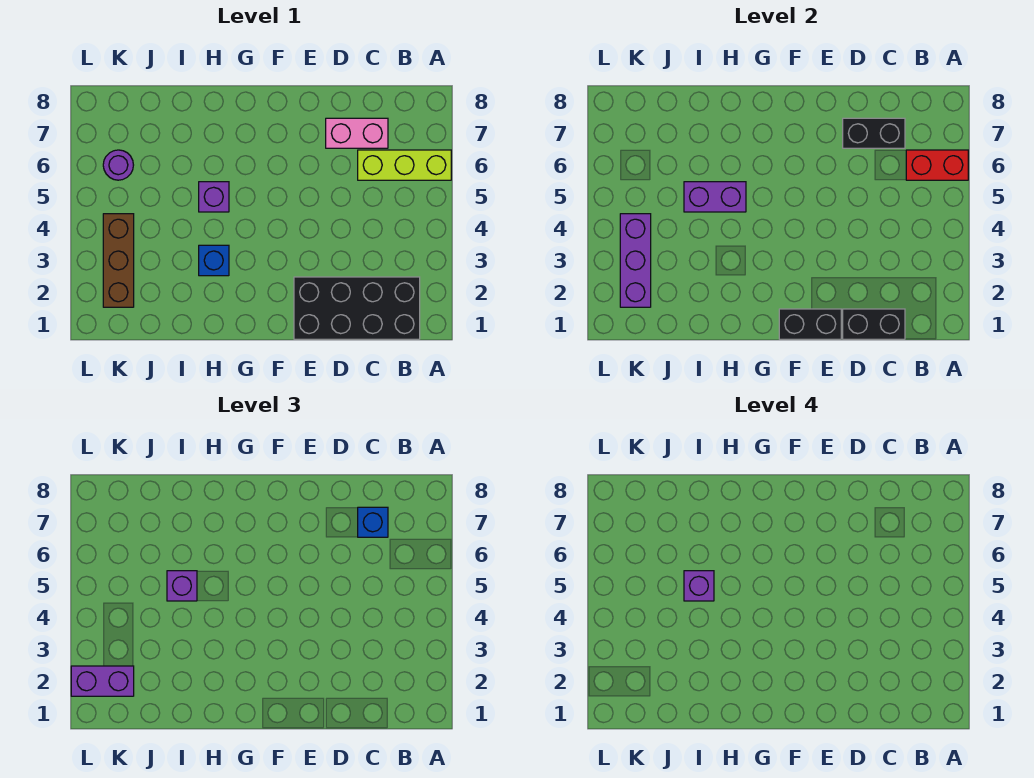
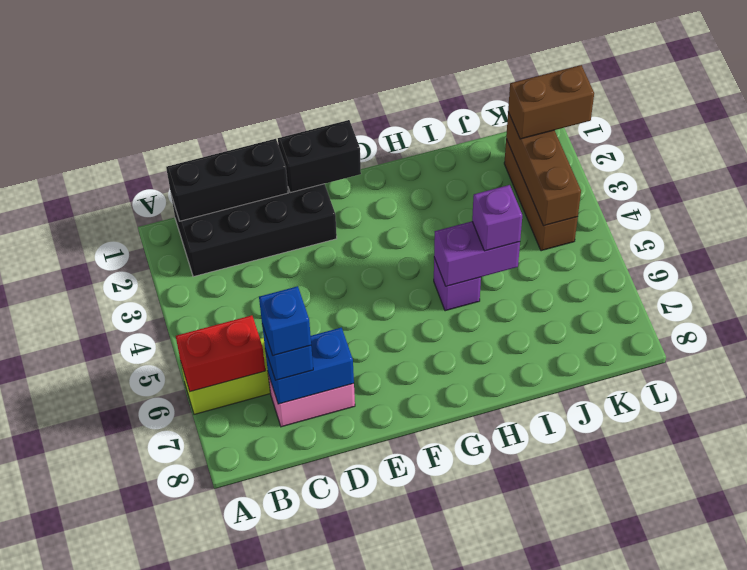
black 1x2 brick [843,309,905,339] -> black 1x3 brick [166,139,288,221]
black 1x2 brick [843,118,905,148] -> blue 1x2 brick [265,328,354,404]
blue 1x1 brick [199,245,229,276] -> blue 1x1 brick moved to [259,286,311,356]
purple 1x1 brick [684,571,714,601] -> none
purple 1x3 brick [620,214,651,307] -> brown 1x3 brick [506,112,581,226]
purple 1x2 brick [71,666,134,696] -> brown 1x2 brick [508,65,594,139]
purple 1x1 round brick [103,150,133,180] -> none

